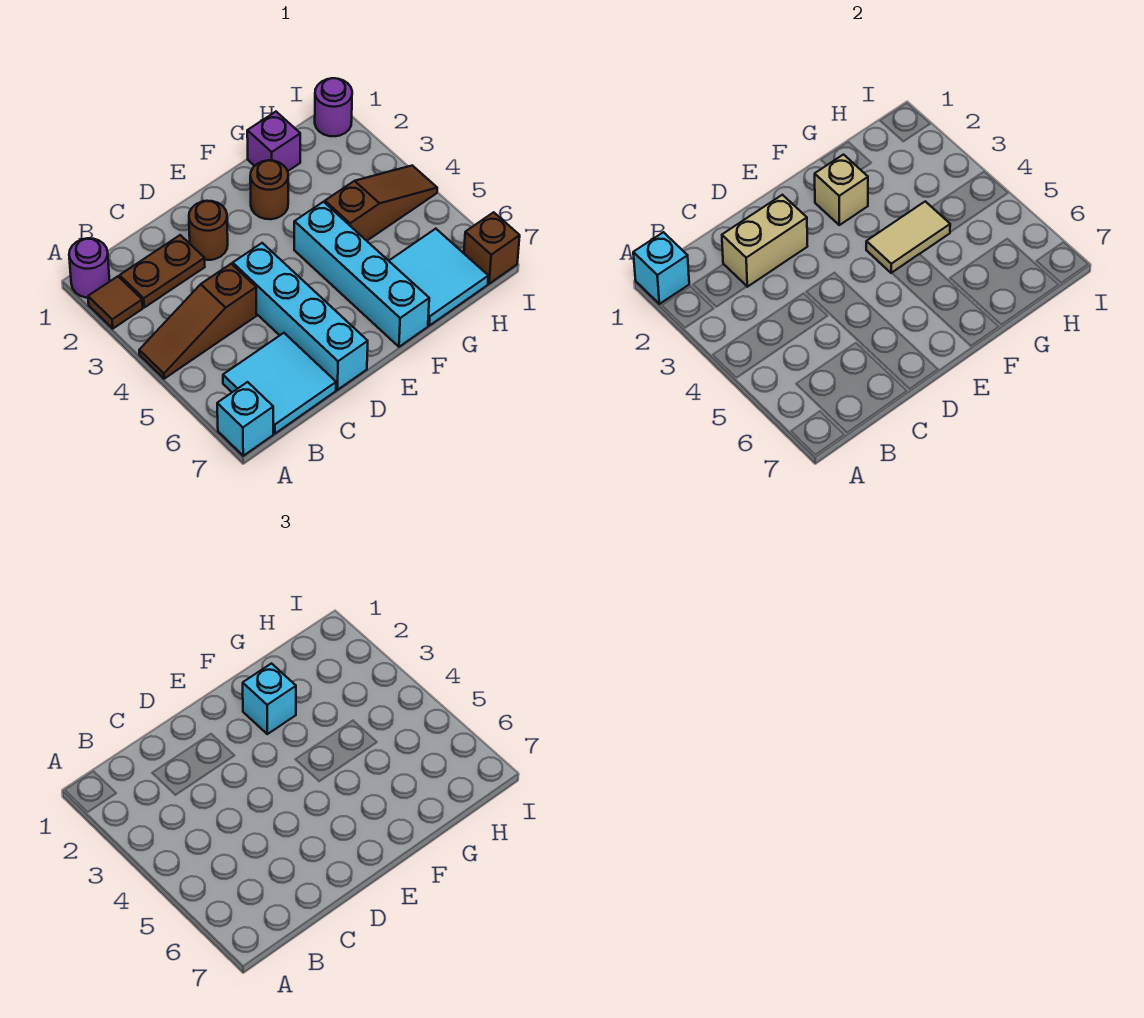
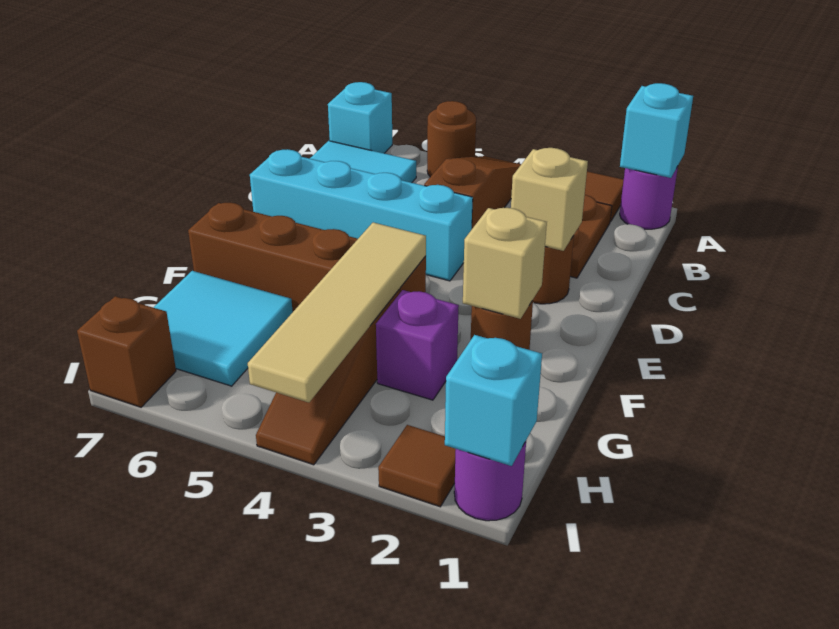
none -> brown 1x1 round brick [427,101,476,177]
tan 1x2 brick [722,195,807,287] -> tan 1x1 brick [511,148,588,251]
cyan 1x1 brick [243,664,296,734] -> cyan 1x1 brick moved to [445,335,542,466]
cyan 1x4 brick [294,202,429,347] -> brown 1x4 brick [188,203,426,311]
tan 1x2 tile [866,201,950,273] -> tan 1x4 tile [248,222,426,403]
purple 1x1 brick [247,112,300,171] -> purple 1x1 brick moved to [376,290,459,400]
none -> brown 1x1 tile [378,425,456,507]

